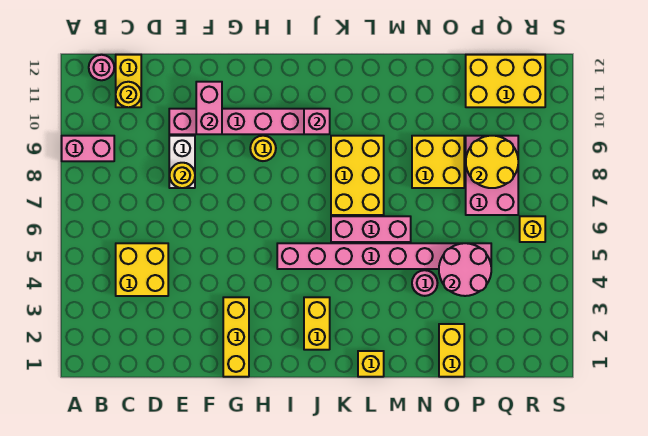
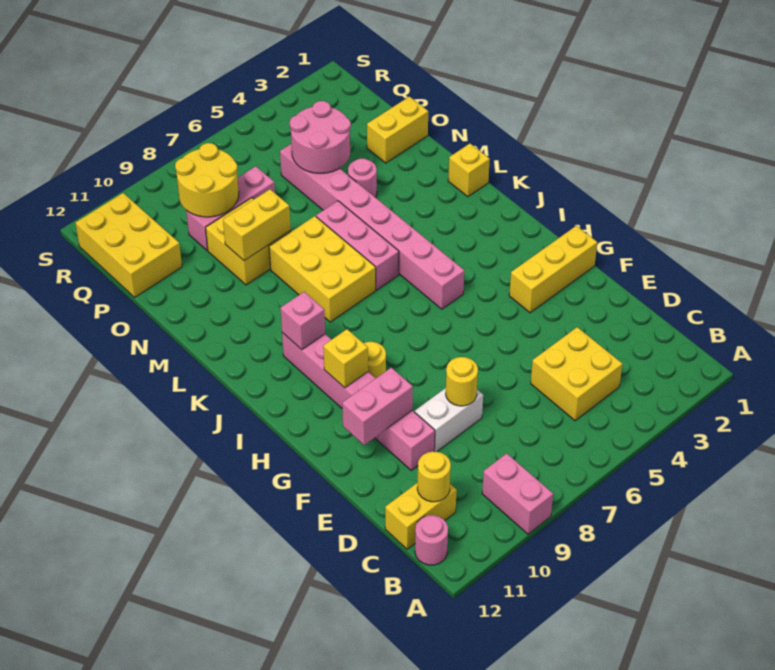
yellow 1x2 brick [304,297,330,350] -> yellow 1x2 brick moved to [223,189,291,261]
yellow 2x3 brick [331,136,384,215] -> yellow 2x3 brick turned to [269,216,376,322]
pink 2x3 brick [466,136,518,215] -> pink 1x3 brick [186,166,275,250]
yellow 1x1 brick [520,216,545,242] -> yellow 1x1 brick moved to [323,329,368,388]

